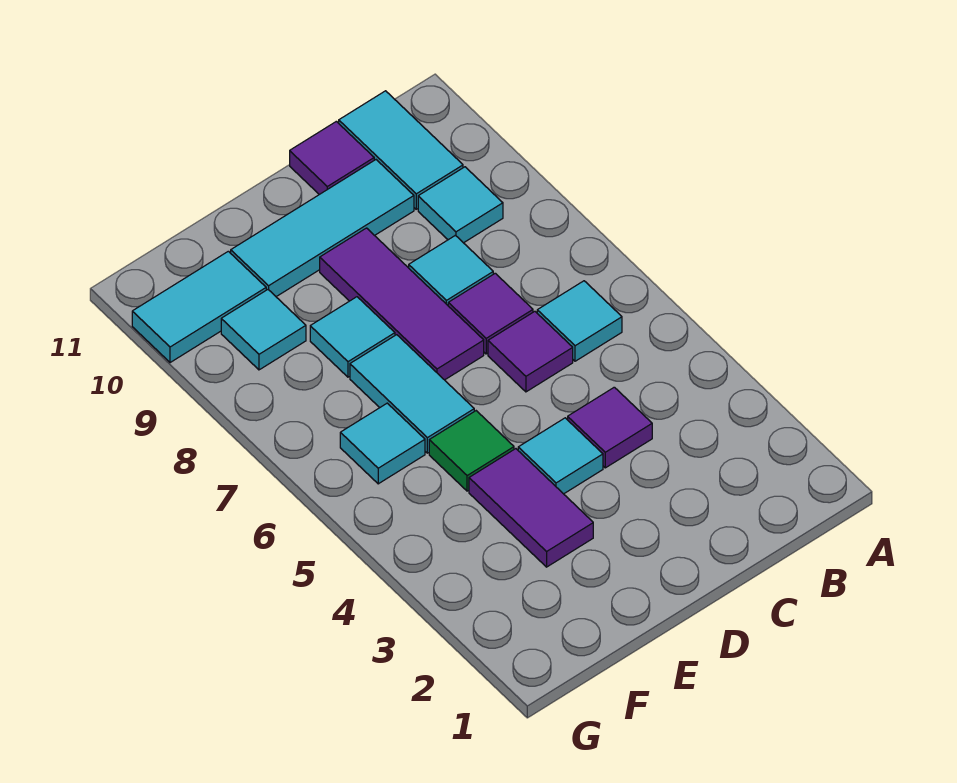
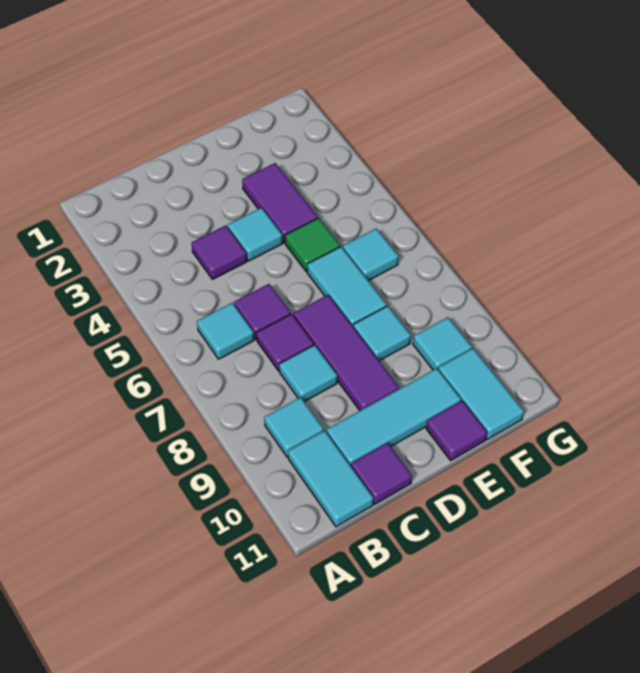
none -> purple 1x1 tile [426,401,487,460]
cyan 1x2 tile [132,251,266,363] -> cyan 1x2 tile turned to [438,348,524,439]

